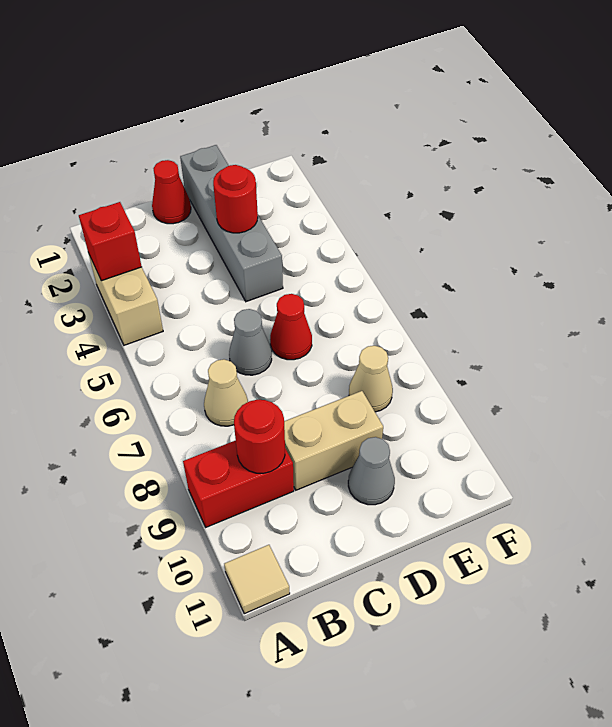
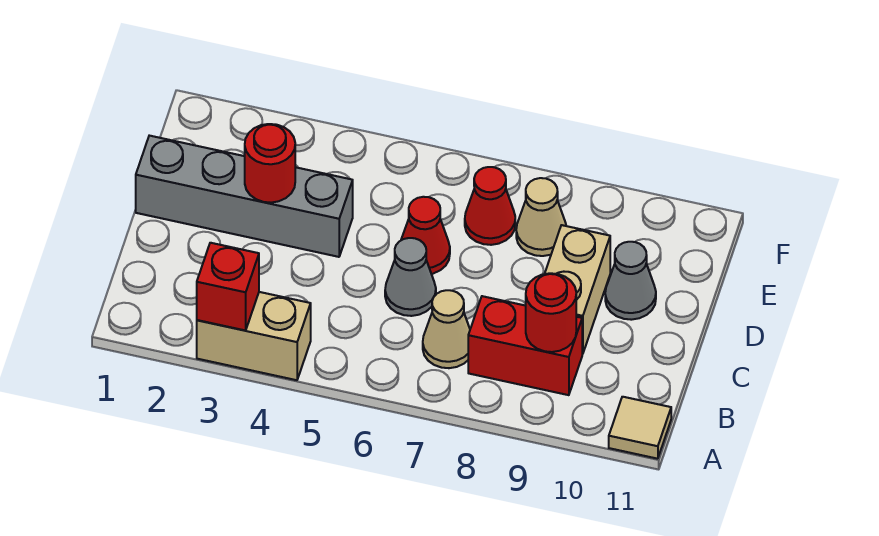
red 1x2 brick [183,440,294,527] -> red 1x2 brick turned to [468,296,582,395]
red 1x1 cone [152,160,191,224] -> red 1x1 cone moved to [465,167,515,245]

